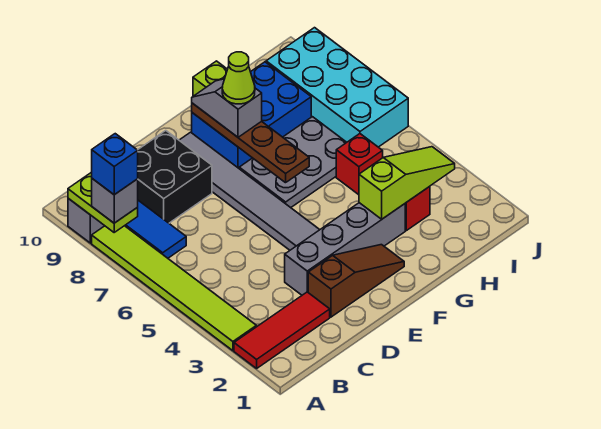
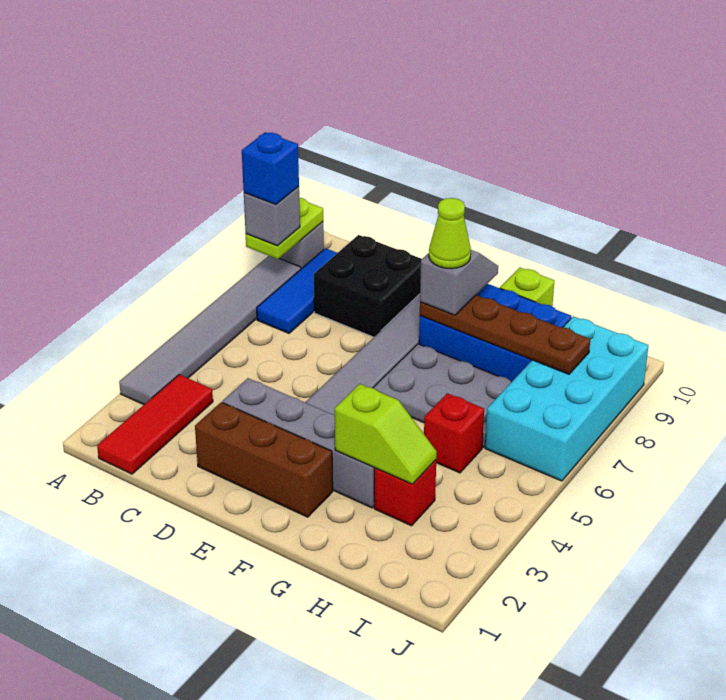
red 1x3 tile [234,292,330,368] -> red 1x3 tile turned to [97,375,213,474]
lime 1x6 tile [92,226,256,351] -> grey 1x6 tile [119,256,301,405]
brown 1x3 slope [308,245,404,317] -> brown 1x3 brick [195,402,333,517]
brown 1x4 plate [192,103,309,183] -> brown 1x4 plate turned to [420,295,590,374]
lime 1x3 slope [359,147,455,219] -> lime 1x2 slope [335,384,437,484]

